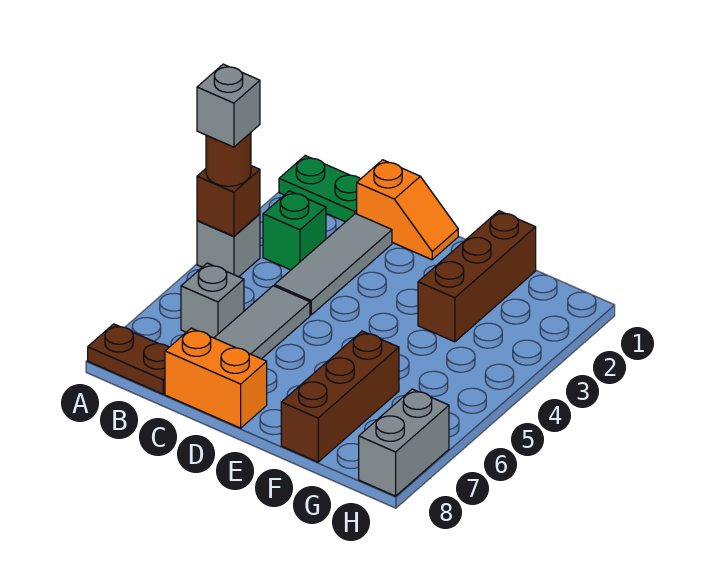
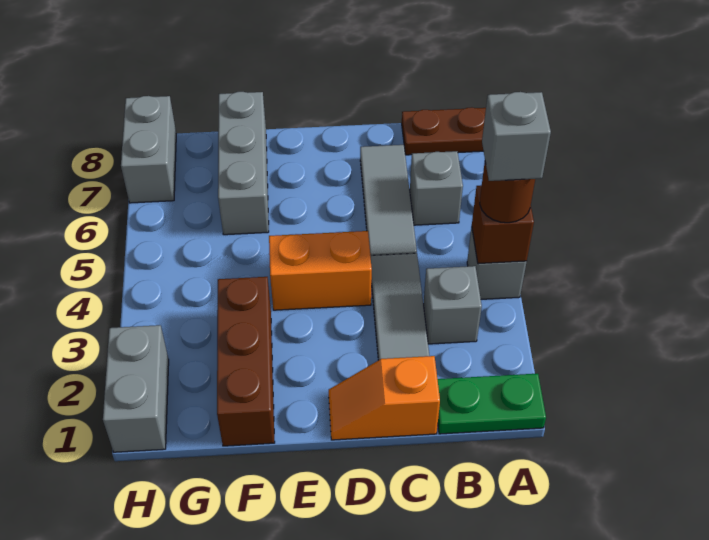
green 1x1 brick [263,191,326,270] -> grey 1x1 brick [423,266,482,344]
orange 1x2 brick [165,328,267,428] -> orange 1x2 brick moved to [269,231,372,310]
brown 1x3 brick [281,331,399,462] -> grey 1x3 brick [218,92,269,235]
none -> grey 1x2 brick [103,325,169,452]

